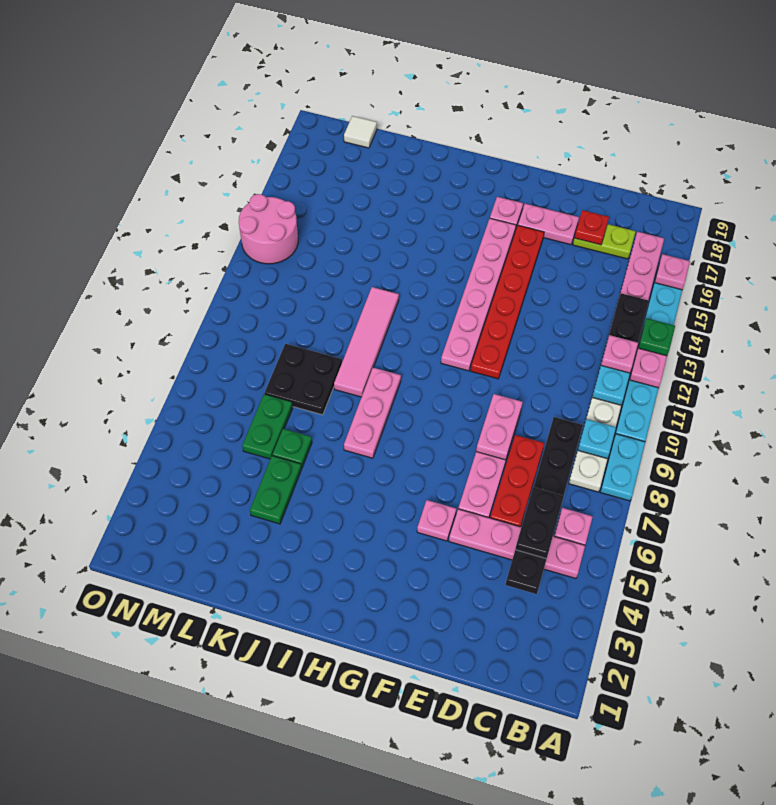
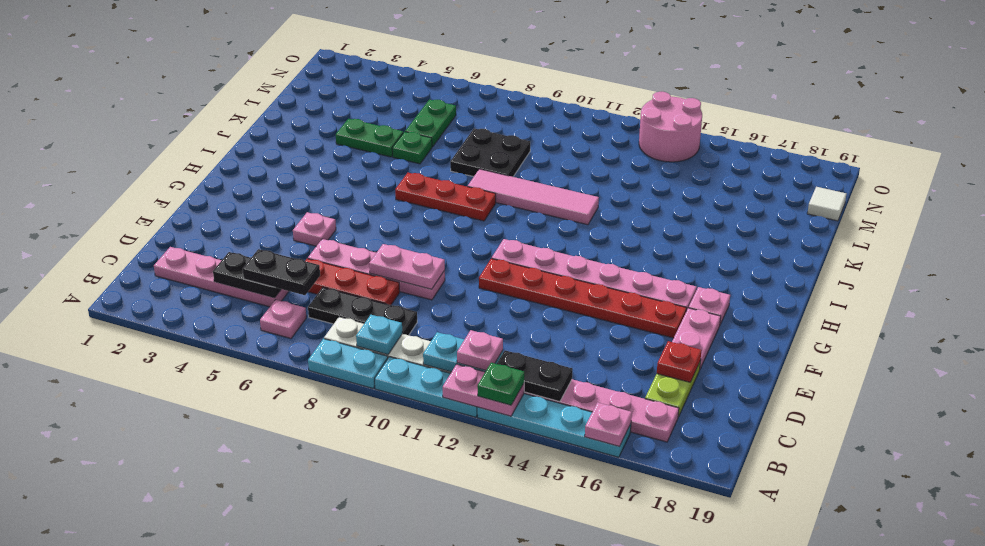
pink 1x4 plate [449,509,585,579] -> pink 1x4 plate turned to [154,247,289,307]
pink 1x3 plate [344,368,401,458] -> red 1x3 plate [395,173,496,221]
green 1x2 plate [242,394,293,459] -> green 1x2 plate turned to [405,100,456,147]

